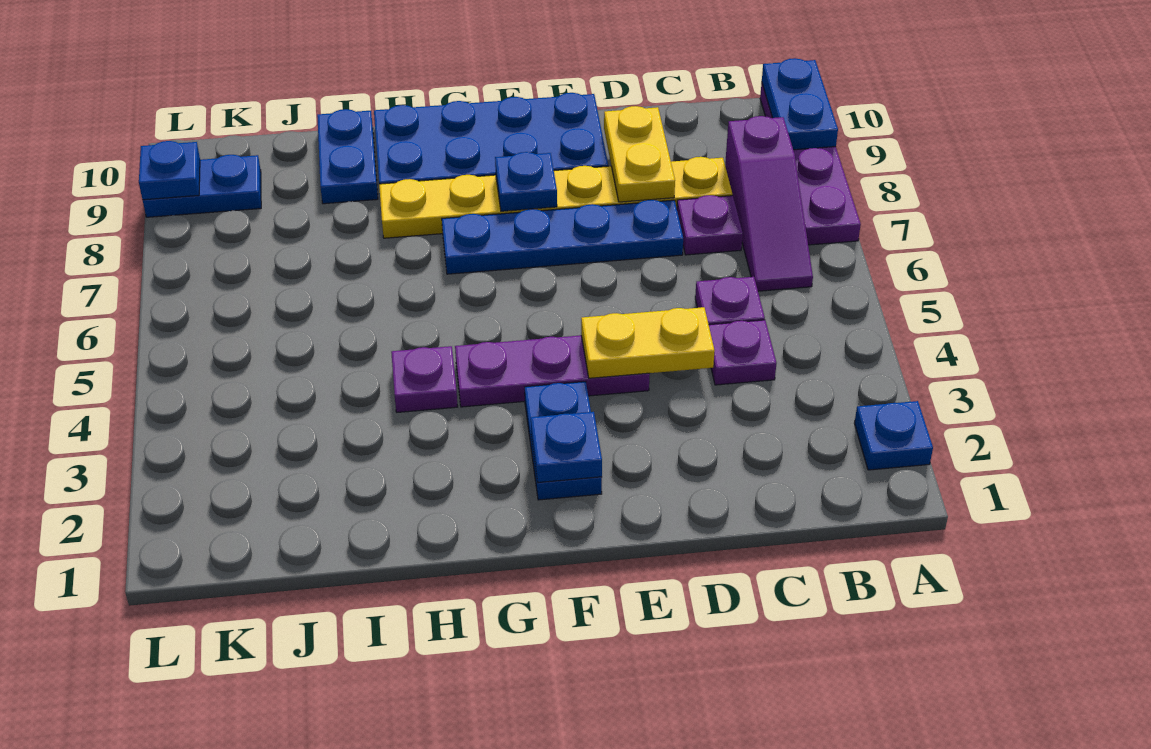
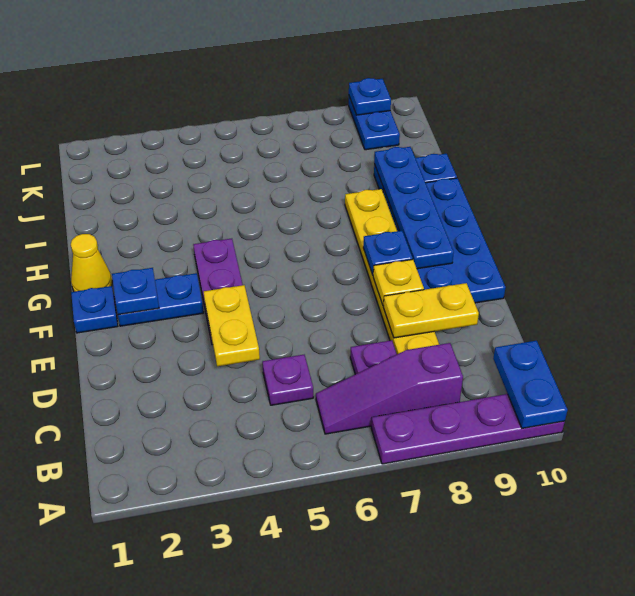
blue 1x1 plate [854,401,933,470] -> blue 1x1 plate moved to [71,286,118,333]
blue 1x2 plate [762,58,838,150] -> blue 1x2 plate turned to [493,341,568,428]
purple 1x1 plate [709,320,777,385] -> none
blue 1x4 plate [442,200,683,274] -> blue 1x4 plate moved to [374,147,454,269]
none -> yellow 1x1 plate [373,259,424,306]
none -> yellow 1x1 cone [71,234,112,292]
purple 1x1 plate [391,346,458,412] -> none

